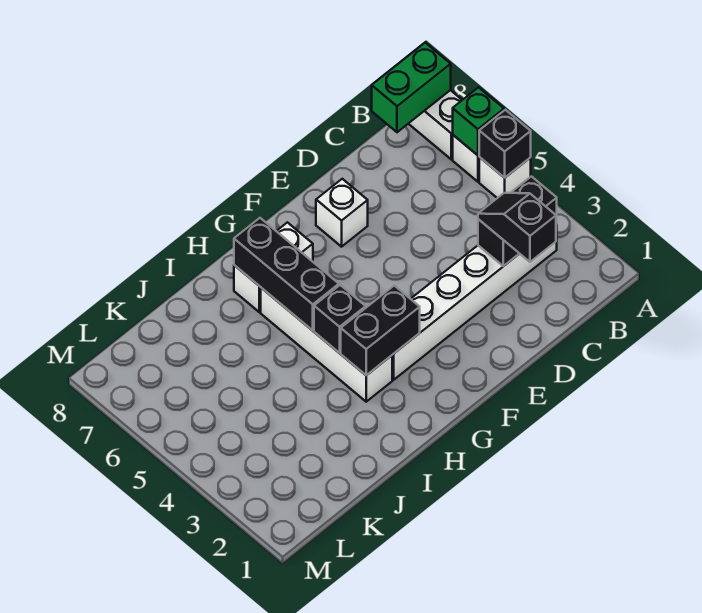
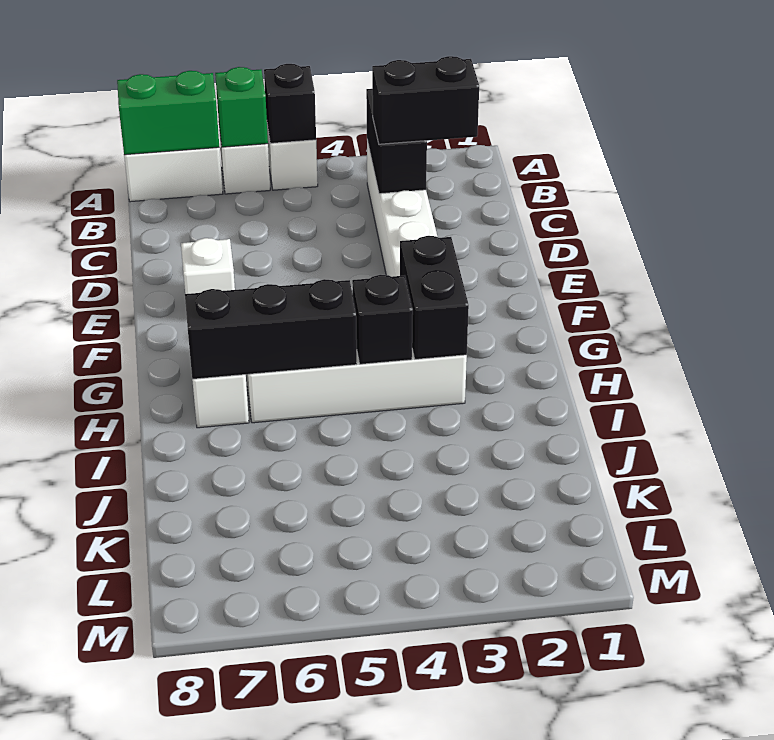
green 1x2 brick [372,43,451,132] -> green 1x2 brick turned to [117,71,219,155]
black 1x2 slope [478,193,556,262] -> black 1x2 brick [372,56,479,144]

